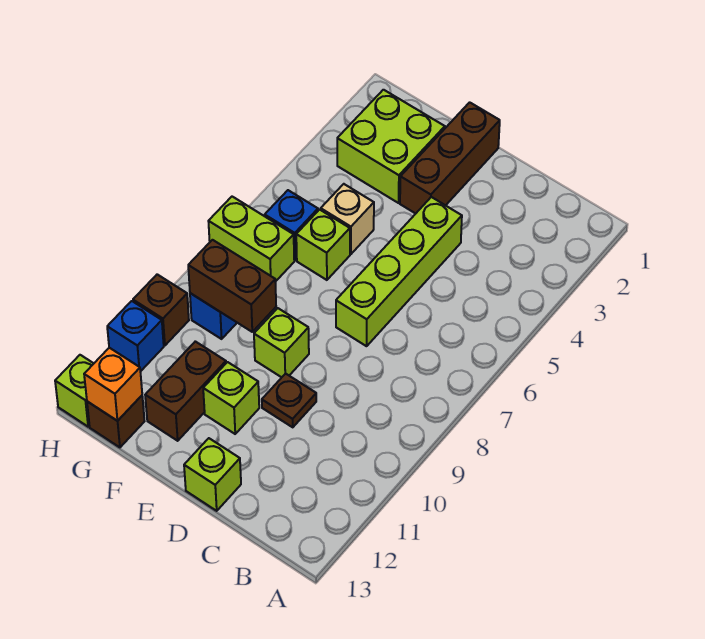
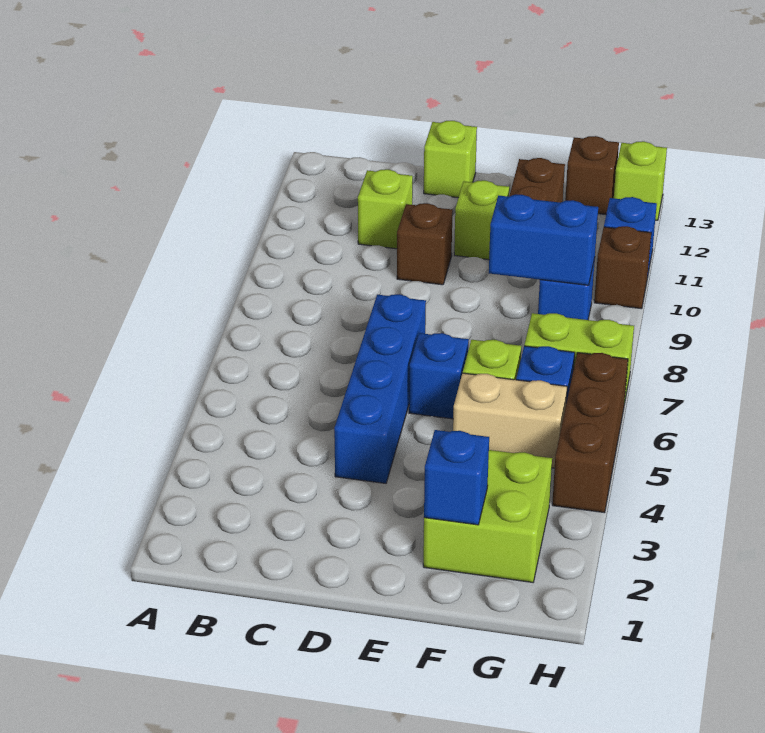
lime 1x4 brick [336,197,462,346] -> blue 1x4 brick [334,294,426,483]
brown 1x1 plate [262,373,316,427] -> brown 1x1 brick [397,203,453,285]
brown 1x3 brick [400,102,500,214] -> brown 1x3 brick moved to [552,353,628,513]
none -> blue 1x1 brick [409,333,469,419]
lime 1x1 brick [254,308,309,377] -> lime 1x1 brick moved to [358,169,413,249]
none -> blue 1x1 brick [424,430,489,525]
tan 1x1 brick [321,184,374,254] -> tan 1x2 brick [453,373,567,468]
brown 1x2 brick [188,240,276,332] -> blue 1x2 brick [489,195,598,285]
orange 1x1 brick [84,348,142,421] -> none

